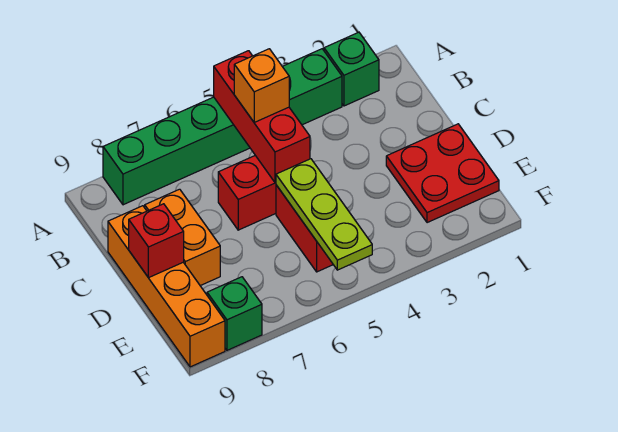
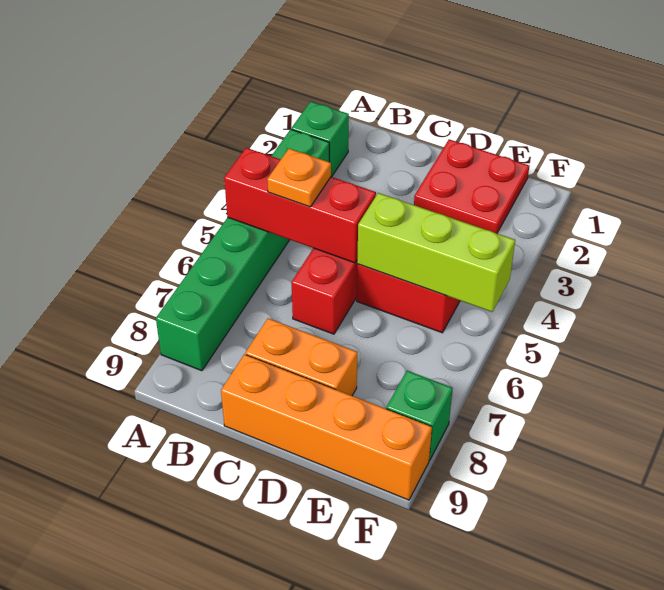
orange 1x1 brick [234,49,289,122] -> orange 1x1 plate [267,149,331,207]
lime 1x3 plate [276,159,372,270] -> lime 1x3 brick [357,193,515,312]
red 1x1 brick [129,204,184,278] -> none

